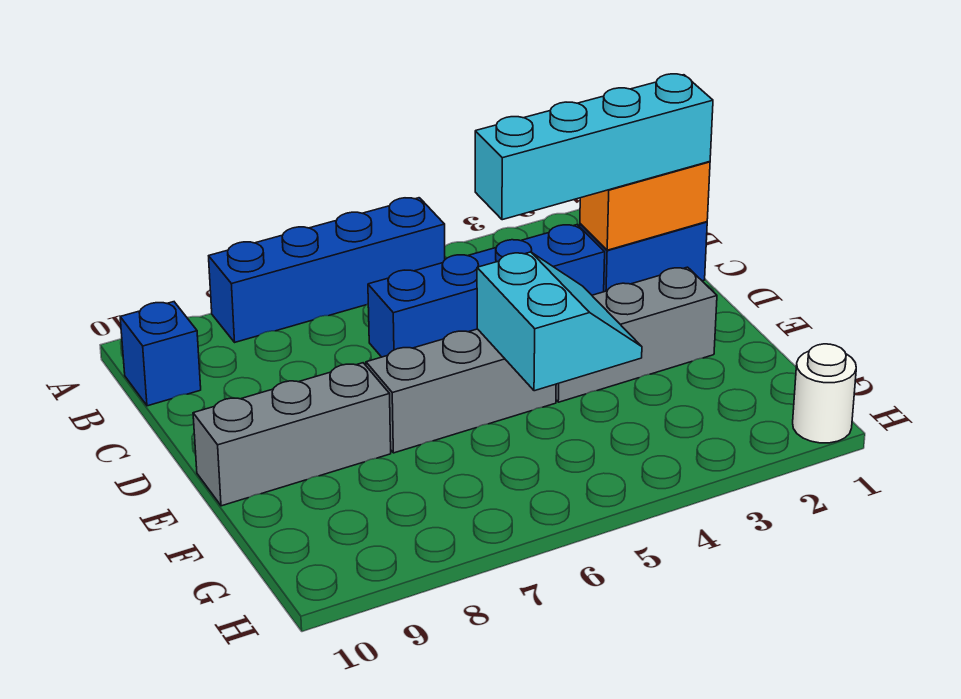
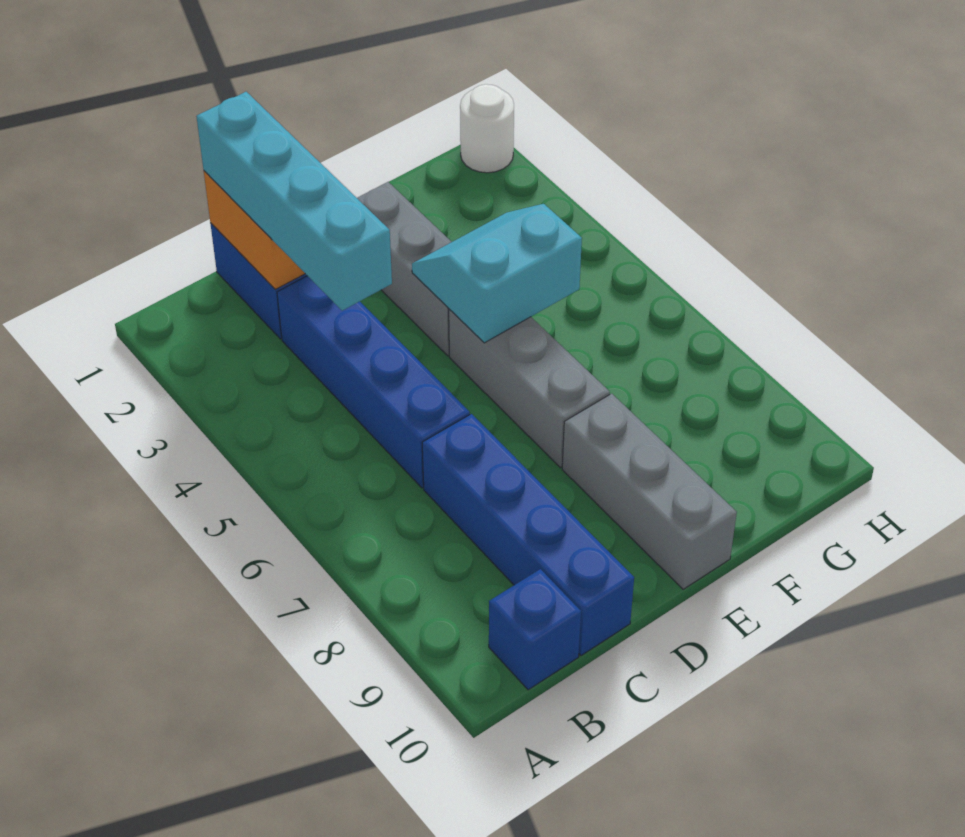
blue 1x4 brick [209,198,445,342] -> blue 1x4 brick moved to [422,414,634,655]

